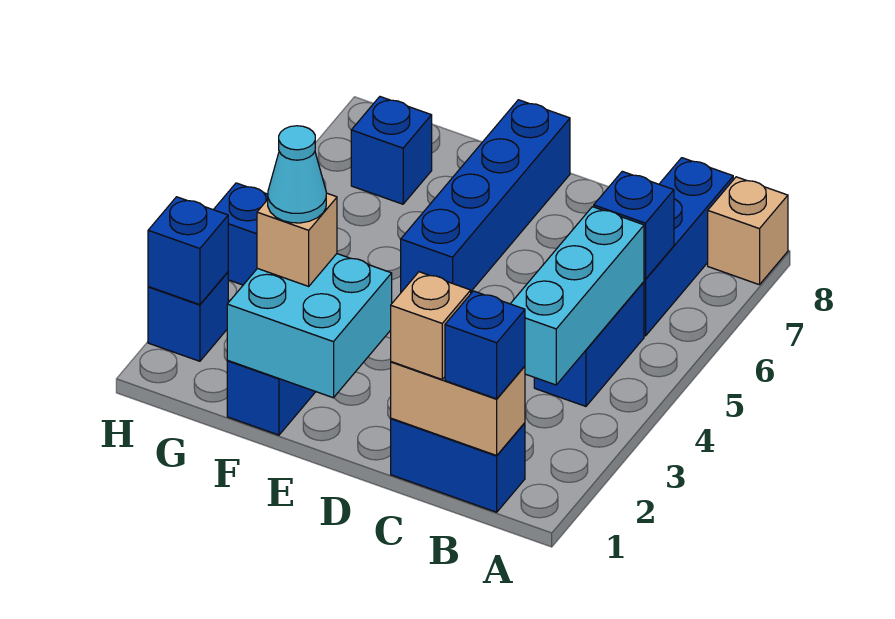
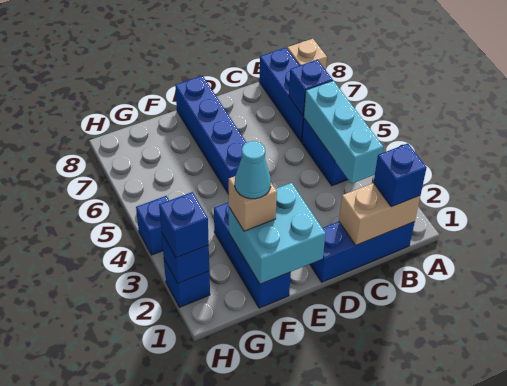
blue 1x2 brick [391,418,525,512] -> blue 1x3 brick [310,222,415,282]
tan 1x1 brick [391,272,471,379] -> none
blue 1x1 brick [351,97,432,204] -> blue 1x1 brick moved to [159,192,209,258]

